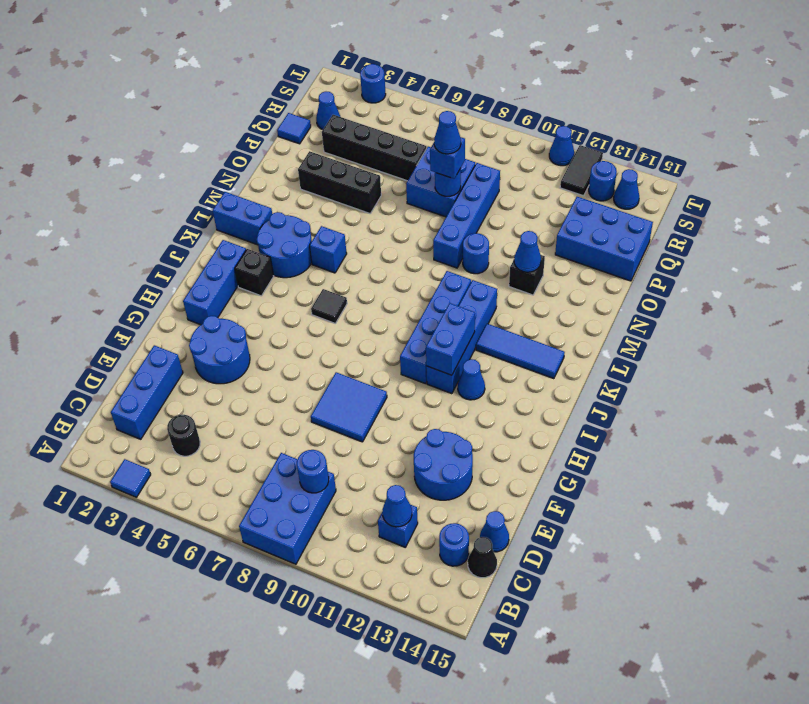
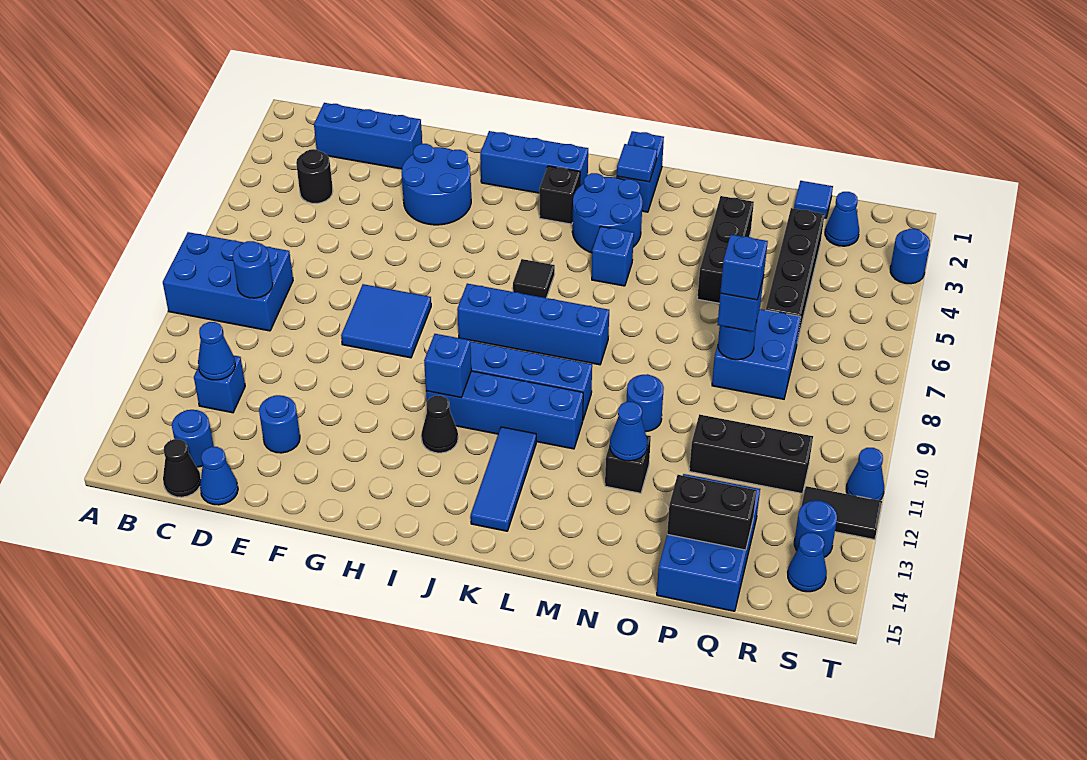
blue 1x1 tile [110,459,151,497] -> blue 1x1 tile moved to [617,144,657,182]
blue 2x2 round brick [414,429,473,500] -> blue 1x1 round brick [259,395,300,453]
blue 1x2 brick [426,303,475,375] -> blue 1x1 brick [424,334,471,398]
blue 1x1 cone [458,359,485,400] -> black 1x1 cone [421,396,458,453]
blue 1x4 brick [433,163,500,268] -> blue 1x4 brick moved to [457,284,609,365]
blue 1x1 cone [434,111,461,154] -> blue 1x1 brick [720,235,768,300]
none -> black 1x3 brick [689,414,813,493]
none -> black 1x2 brick [667,475,757,550]

